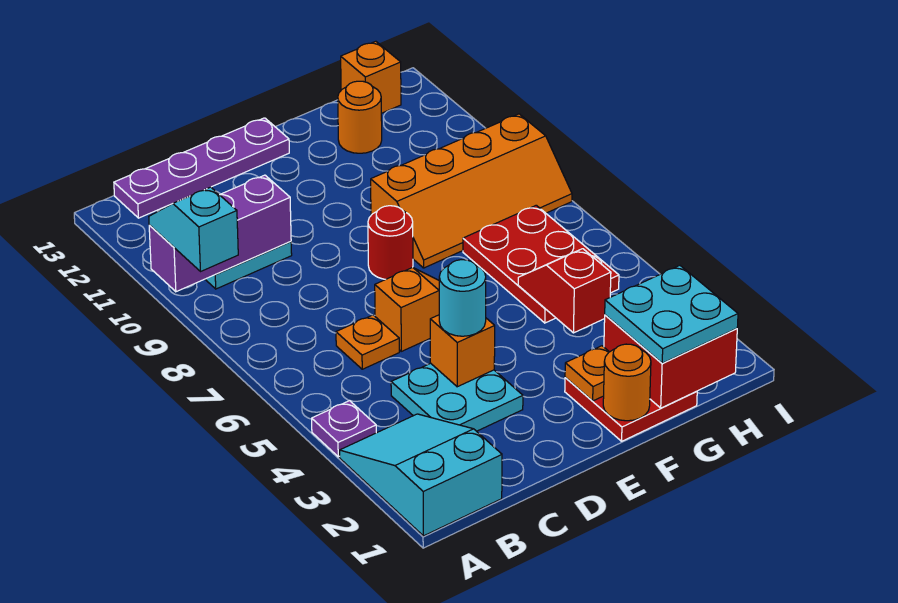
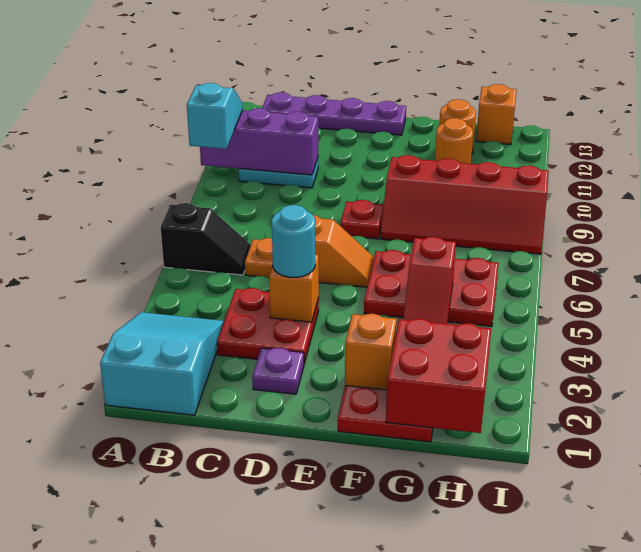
purple 1x1 plate [312,401,376,457] -> purple 1x1 plate moved to [252,348,304,394]
none -> black 1x2 slope [161,203,251,275]
cyan 2x2 plate [391,363,523,431] -> red 2x2 plate [217,288,319,363]
red 1x1 round brick [368,206,413,279] -> red 1x1 plate [341,200,384,239]
orange 1x1 round brick [603,344,651,421] -> orange 1x1 round brick moved to [435,118,473,164]
orange 1x1 plate [565,346,609,401] -> orange 1x1 brick [345,314,397,390]
orange 2x4 slope [371,114,572,268] -> red 2x4 slope [380,155,549,254]
cyan 2x2 plate [605,266,738,363] -> none
red 1x2 slope [518,249,611,333] -> red 1x2 slope turned to [404,237,456,324]
red 2x3 plate [463,205,619,323] -> red 2x3 plate turned to [364,250,499,326]

